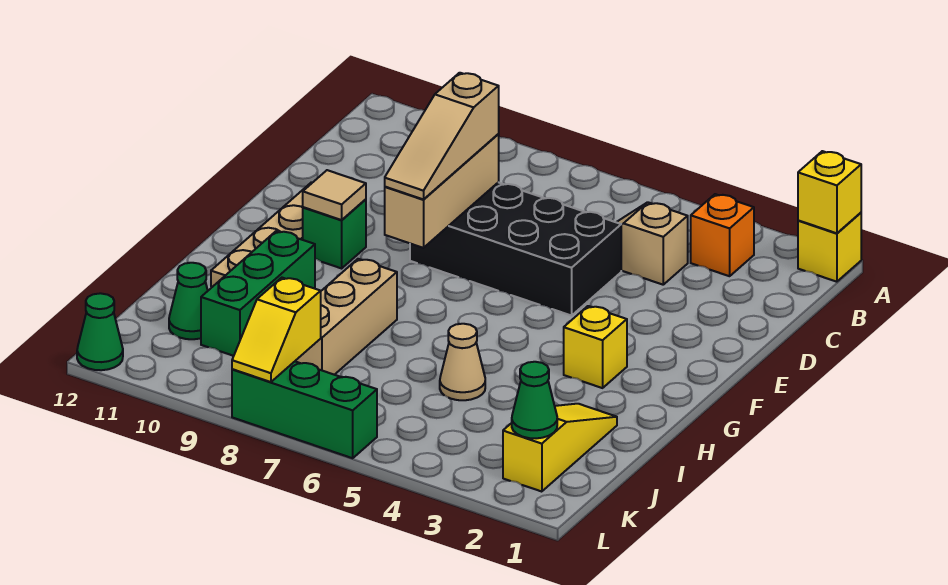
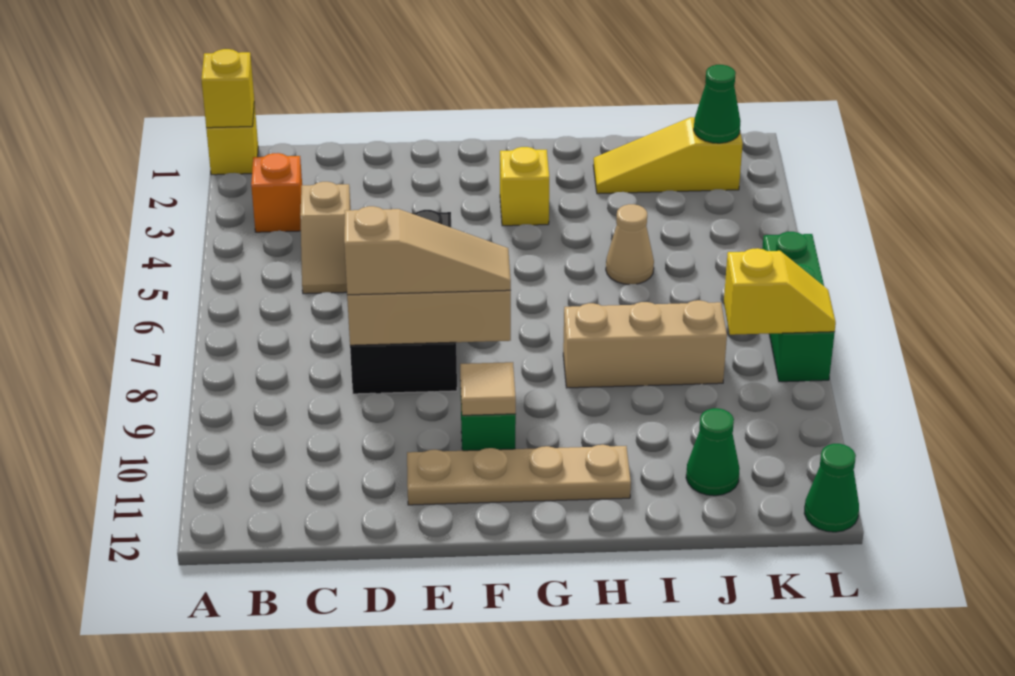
green 1x3 brick [201,231,315,356] -> none

